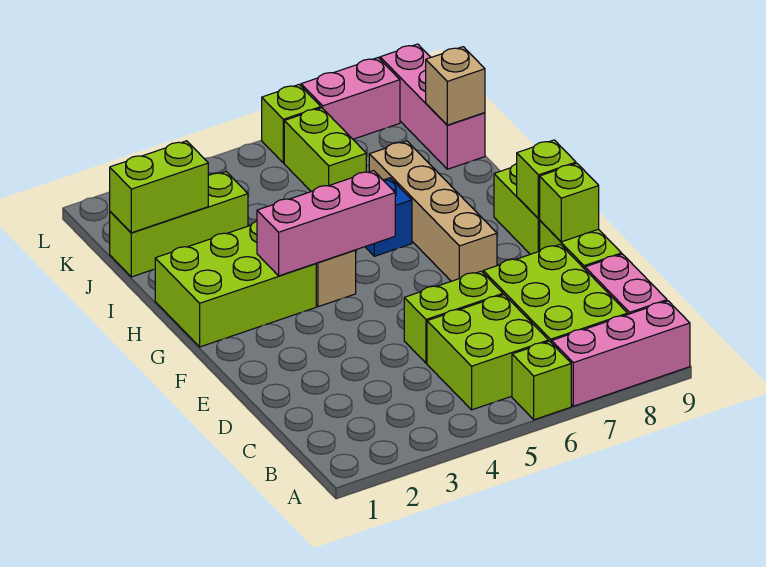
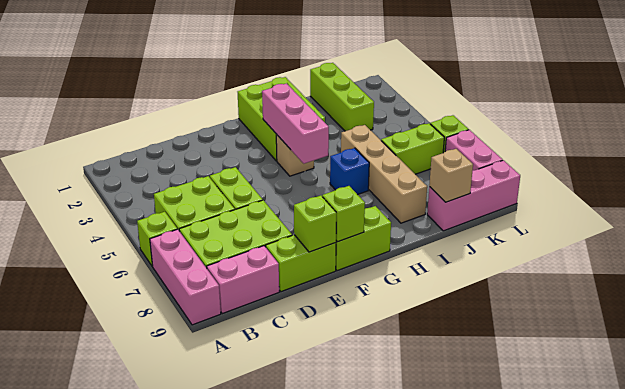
tan 1x4 brick [369,141,497,281] -> tan 1x4 brick turned to [341,125,427,223]
lime 1x2 brick [110,141,208,233] -> none

